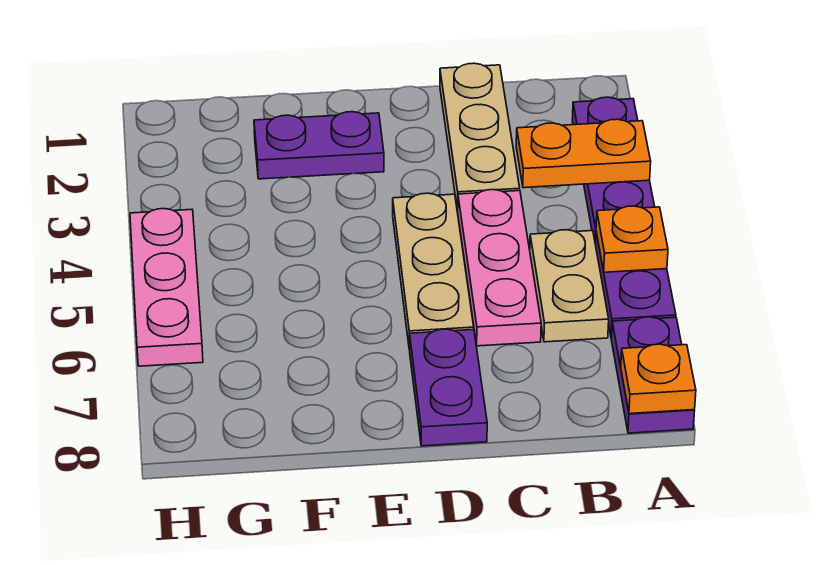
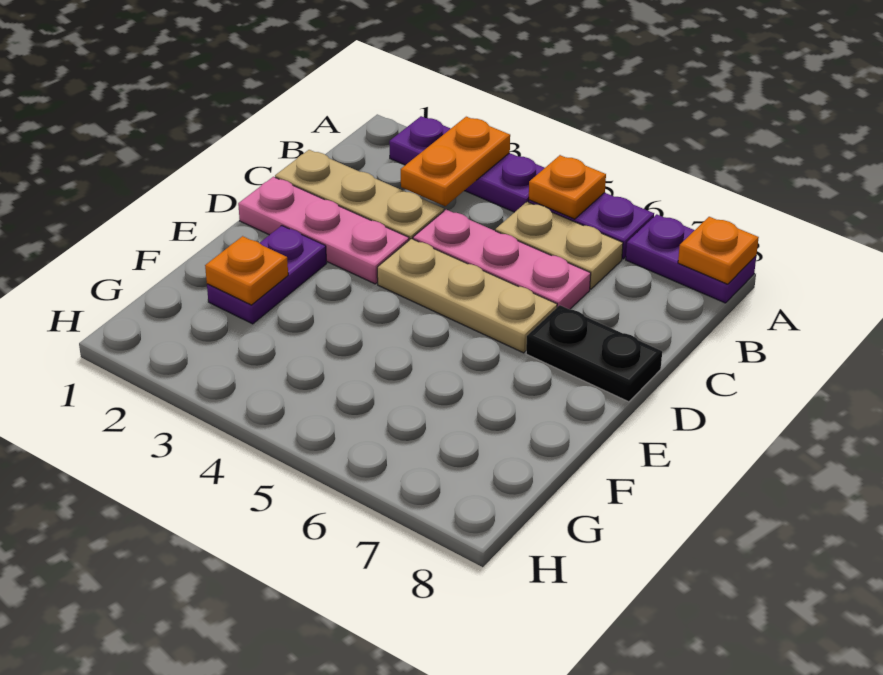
purple 1x2 plate [410,329,487,446] -> black 1x2 plate [526,305,662,402]
none -> orange 1x1 plate [205,236,288,305]
pink 1x3 plate [130,209,203,366] -> pink 1x3 plate moved to [238,177,409,284]

